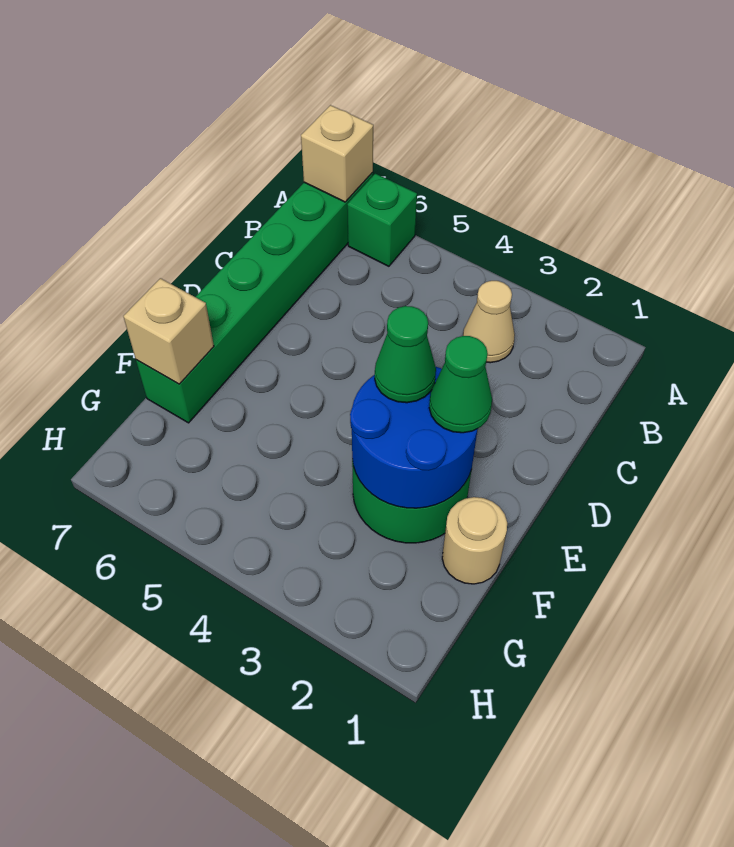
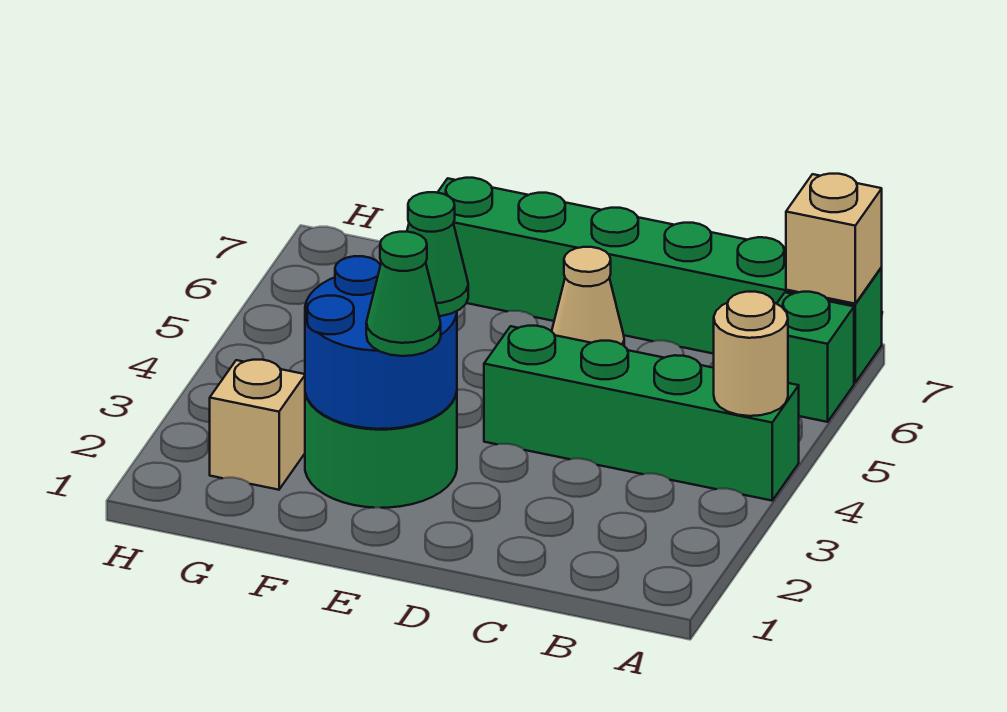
none -> green 1x4 brick [484,326,799,501]
tan 1x1 cone [463,281,515,363] -> tan 1x1 cone moved to [552,247,624,345]
tan 1x1 round brick [442,497,507,584] -> tan 1x1 round brick moved to [714,292,788,416]
tan 1x1 brick [123,278,214,384] -> tan 1x1 brick moved to [210,360,305,490]

